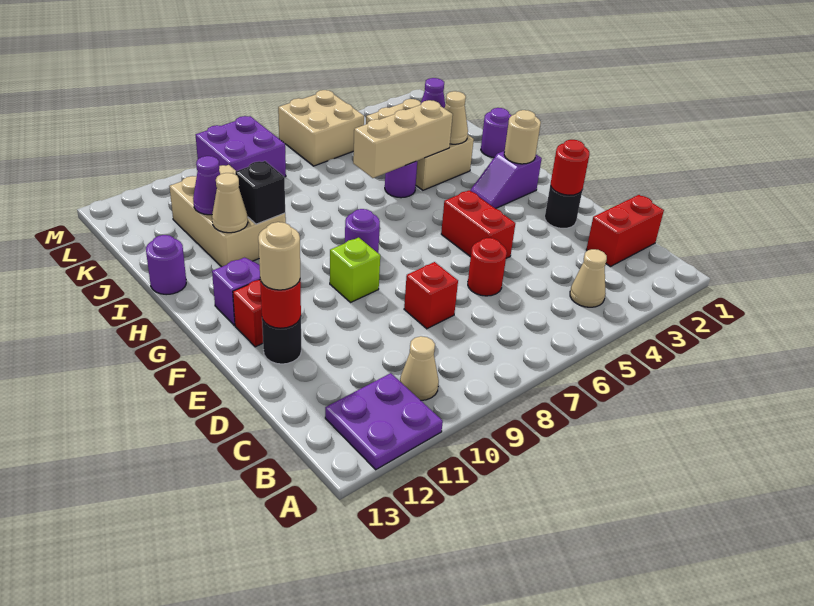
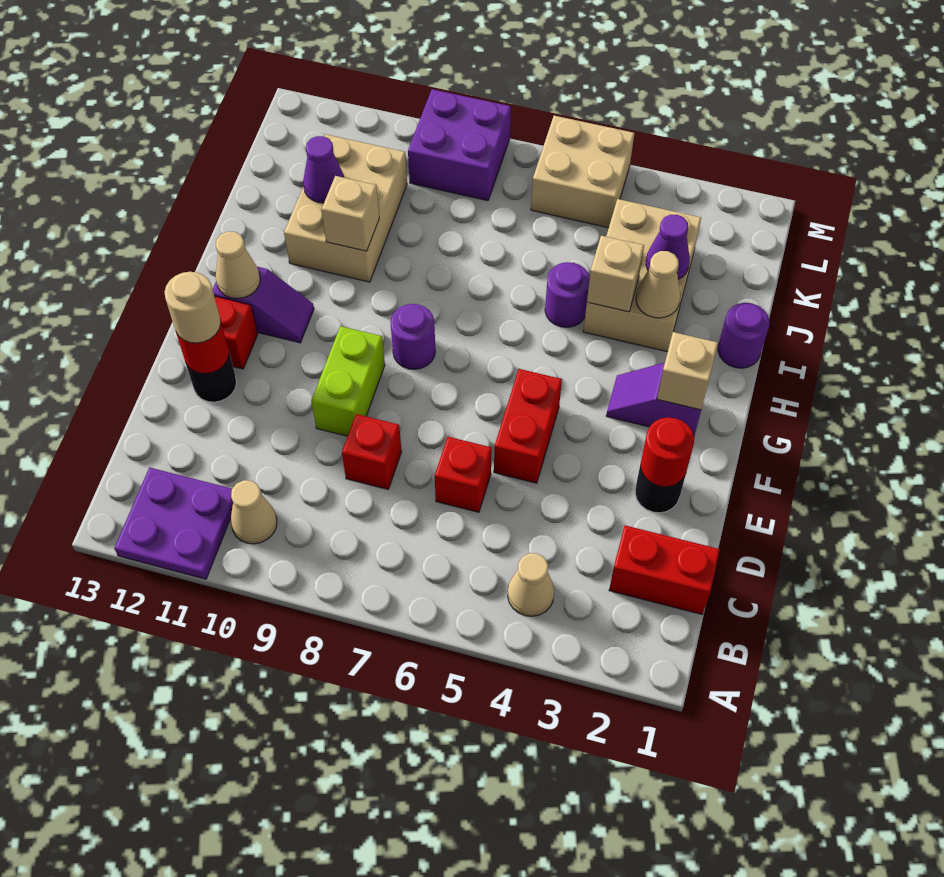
red 1x1 round brick [468,238,507,296] -> red 1x1 brick [435,437,492,512]
lime 1x1 brick [330,238,380,302] -> lime 1x2 brick [311,326,385,436]
tan 1x1 round brick [504,110,541,164] -> tan 1x1 brick [657,332,718,410]
tan 1x3 brick [353,100,453,178] -> tan 1x1 brick [587,236,644,312]
black 1x1 brick [235,161,285,224] -> tan 1x1 brick [322,176,379,251]
tan 1x1 cone [212,173,248,233] -> tan 1x1 cone moved to [216,232,260,299]
purple 1x1 round brick [146,235,186,295] -> none

